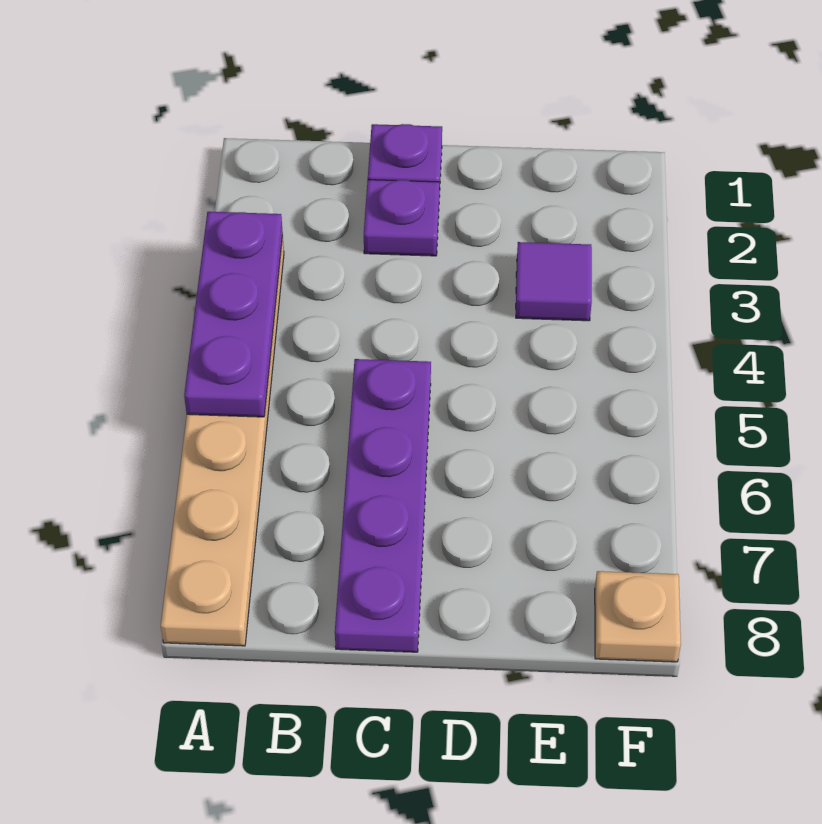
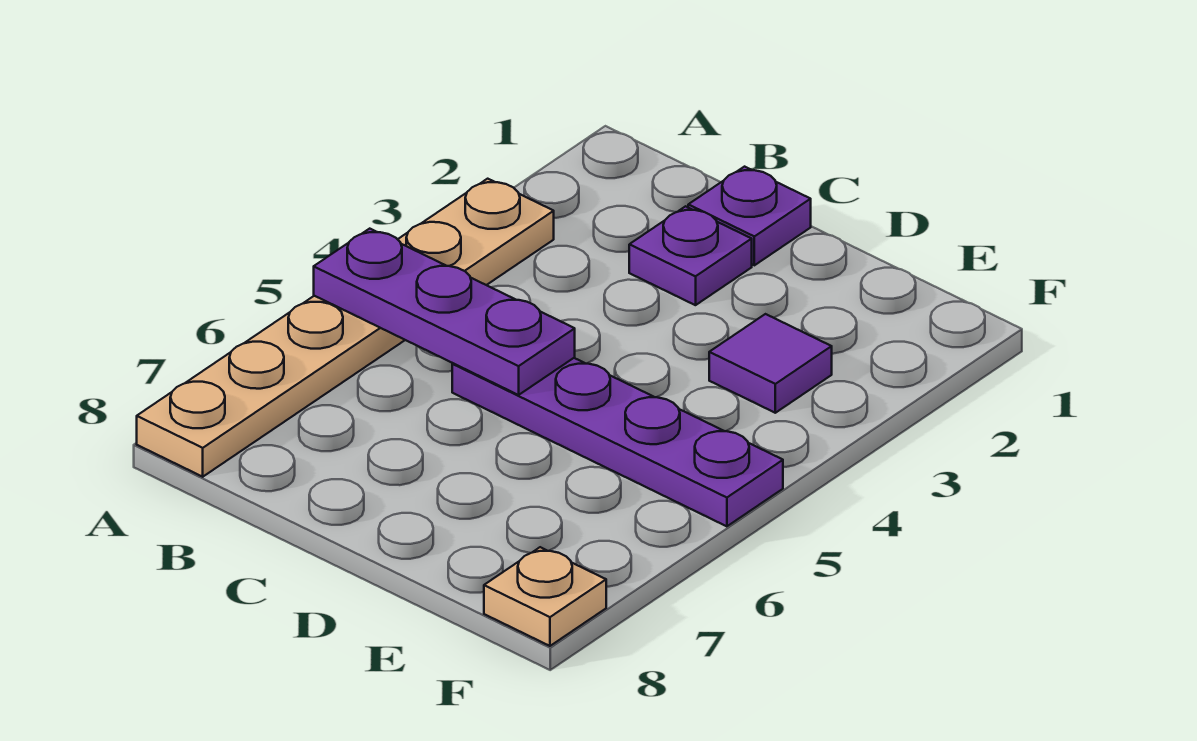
purple 1x3 plate [184,212,283,417] -> purple 1x3 plate turned to [314,229,575,395]
purple 1x4 plate [335,359,431,652] -> purple 1x4 plate turned to [452,358,783,526]

